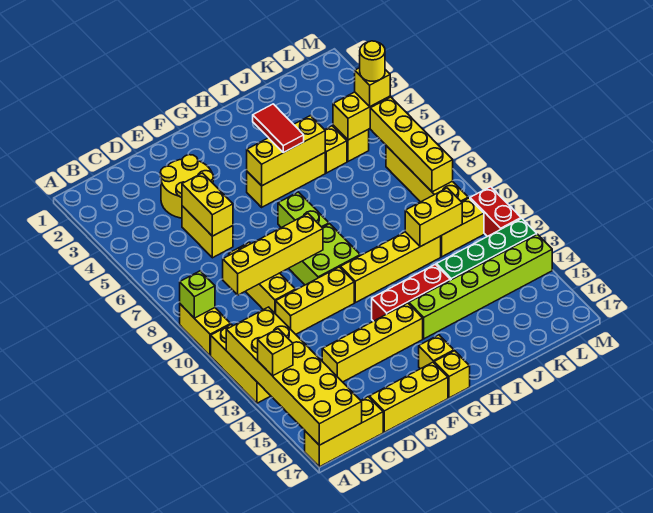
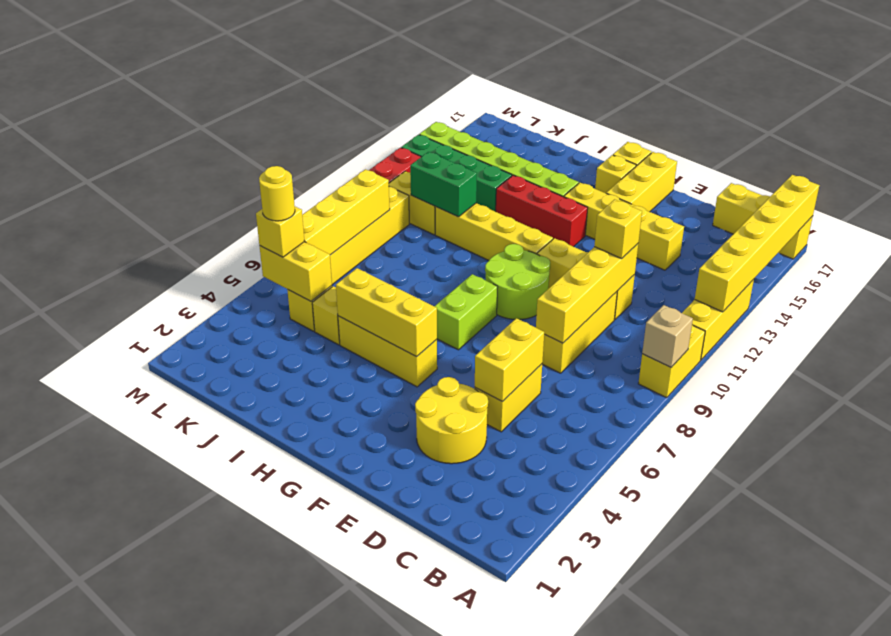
lime 1x1 brick [180,271,215,318] -> tan 1x1 brick [642,305,693,367]
yellow 2x6 brick [226,307,362,445] -> yellow 1x6 brick [695,175,819,312]
yellow 1x1 brick [258,329,293,376] -> yellow 1x1 brick moved to [594,199,642,259]
yellow 1x4 brick [223,214,323,295] -> yellow 1x4 brick turned to [536,244,638,343]
yellow 1x3 brick [369,362,448,432] -> yellow 1x3 brick turned to [606,152,677,212]
lime 2x2 brick [289,224,360,285] -> lime 2x2 round brick [485,244,550,320]
red 1x2 tile [253,104,304,153] -> none
yellow 1x2 brick [405,188,462,247] -> green 1x2 brick [410,152,477,217]

